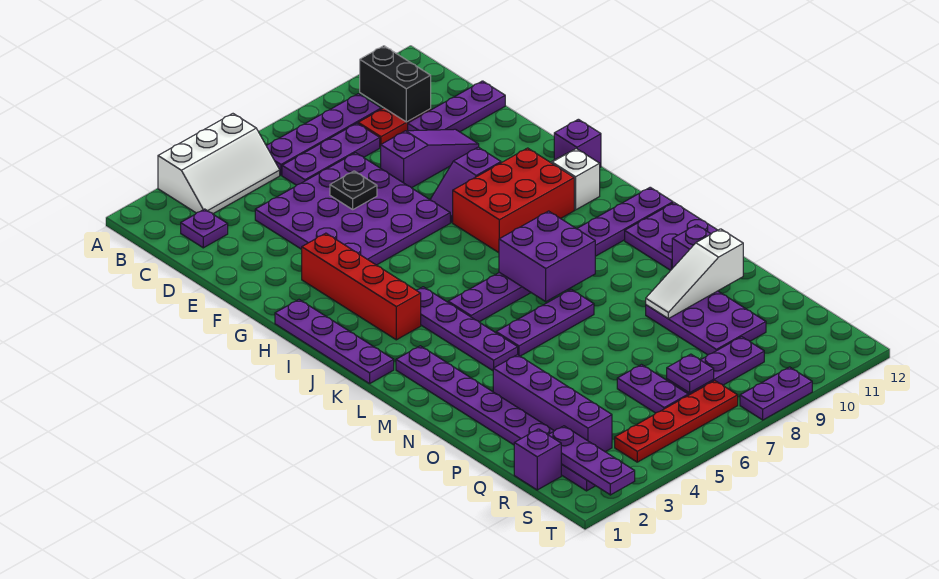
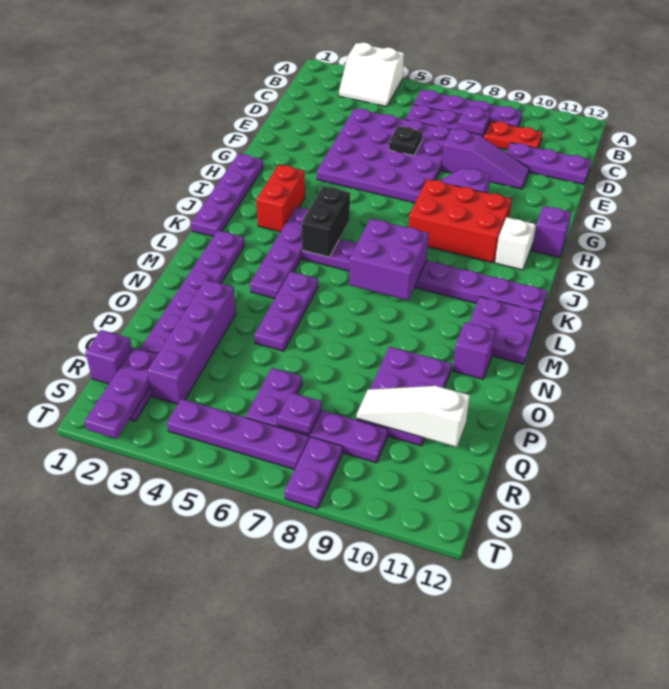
white 2x3 slope [158,114,280,214] -> white 2x2 slope [339,43,404,107]
black 1x2 brick [360,46,431,122] -> black 1x2 brick moved to [301,186,350,257]
purple 1x1 plate [181,209,228,248] -> purple 1x1 plate moved to [458,107,491,135]
red 1x4 brick [302,233,421,340] -> red 1x2 brick [256,165,305,232]
purple 1x3 plate [496,290,594,356] -> purple 1x3 plate turned to [254,272,318,351]
white 1x3 slope [646,229,743,319] -> white 1x3 slope moved to [357,386,470,447]
red 1x4 plate [615,381,738,462] -> purple 1x4 plate [167,399,309,470]
purple 1x2 plate [740,367,812,420] -> purple 1x2 plate turned to [285,437,343,509]

